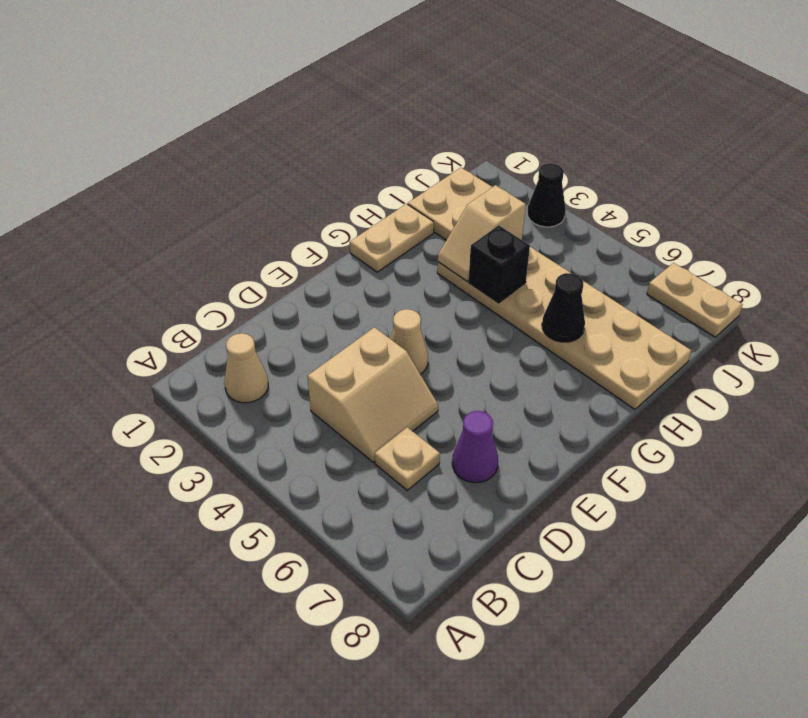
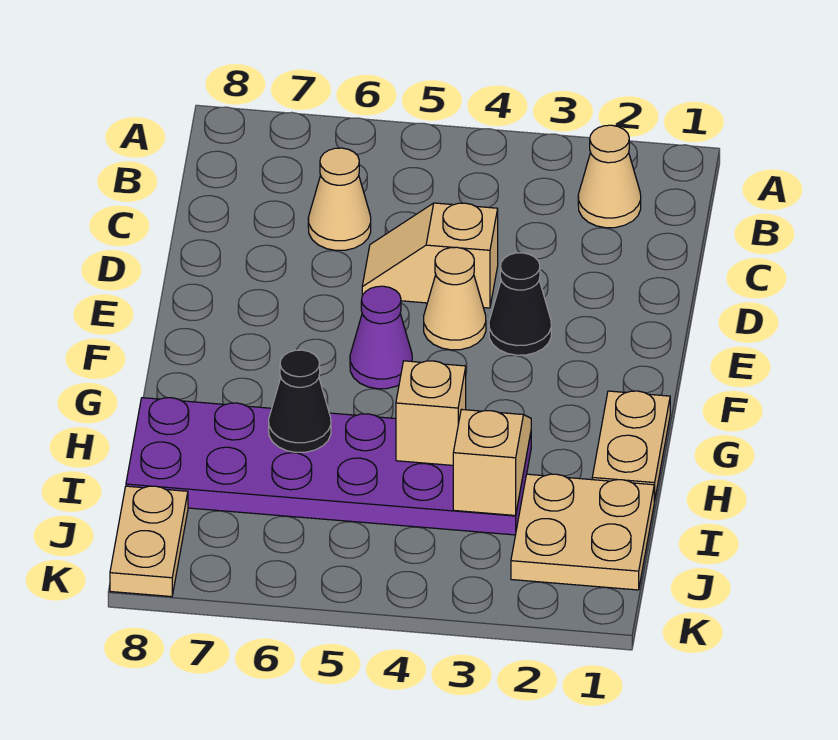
tan 2x2 slope [307,327,438,462] -> tan 1x2 slope [362,203,498,308]
tan 1x1 plate [375,427,440,490] -> tan 1x1 cone [308,148,371,251]
purple 1x1 cone [452,411,498,483] -> purple 1x1 cone moved to [350,286,412,389]
tan 2x6 plate [437,247,691,409] -> purple 2x6 plate [126,398,531,535]
black 1x1 brick [469,225,530,303] -> tan 1x1 brick [396,361,466,465]
black 1x1 cone [527,163,566,227] -> black 1x1 cone moved to [489,253,551,355]
tan 1x2 plate [647,263,743,337] -> tan 1x2 plate turned to [110,486,188,597]

